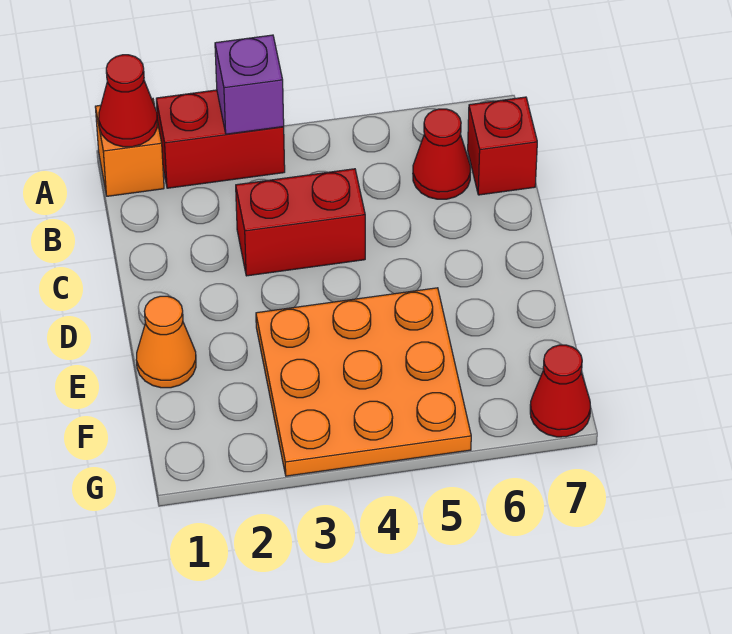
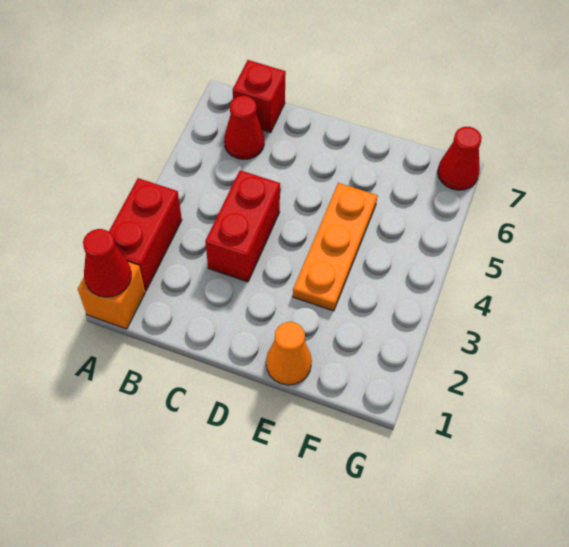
purple 1x1 brick [215,35,284,134] -> none
orange 3x3 plate [256,288,471,476] -> orange 1x3 plate [293,183,378,311]

